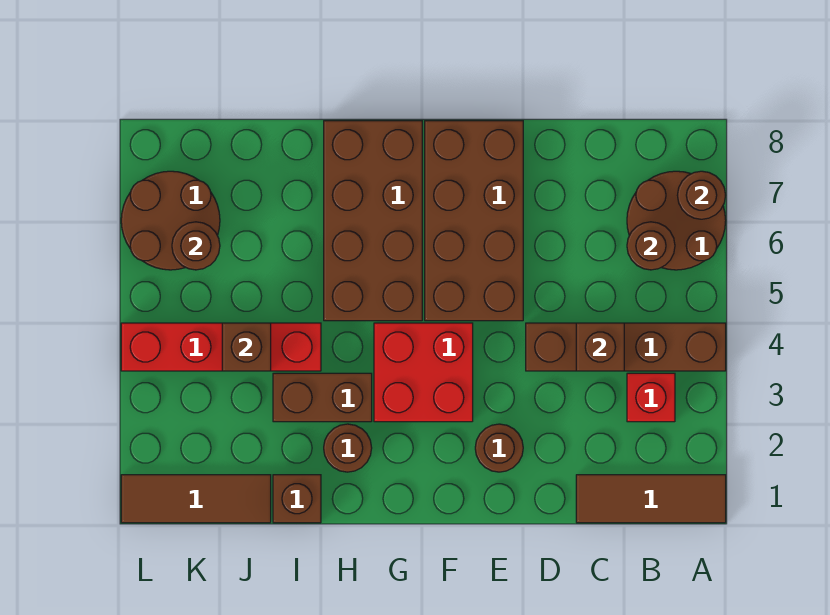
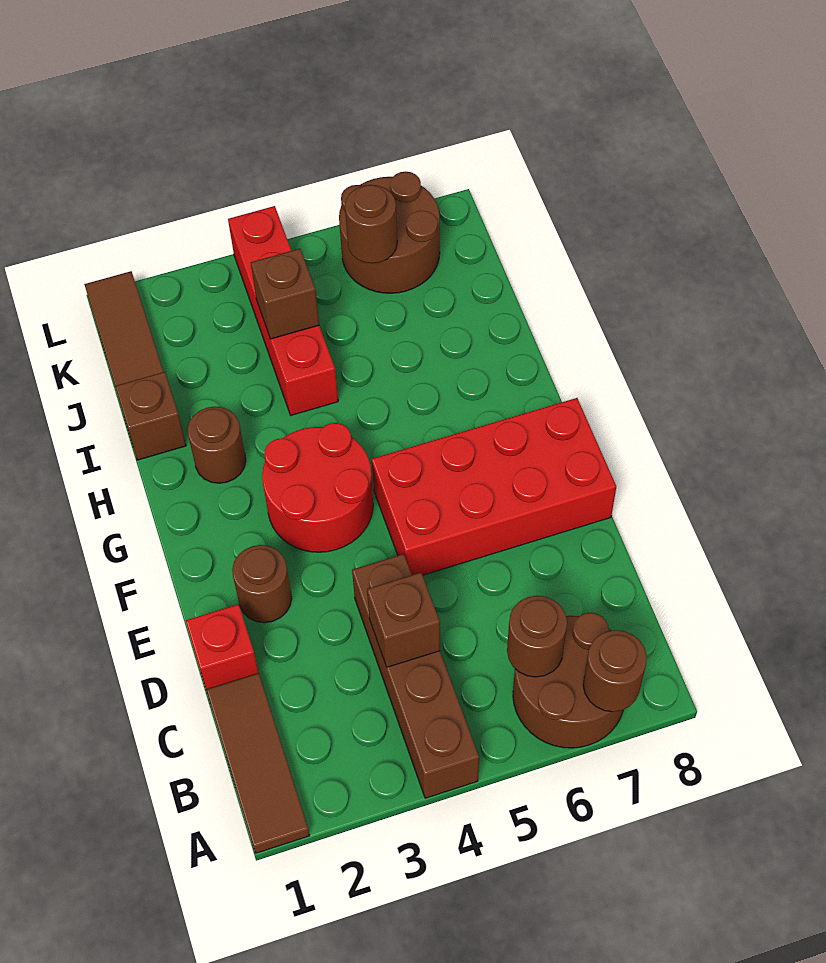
red 1x1 brick [627,373,675,422] -> red 1x1 brick moved to [186,604,259,689]
brown 2x4 brick [425,121,523,321] -> red 2x4 brick [372,398,616,575]
red 2x2 brick [374,323,473,422] -> red 2x2 round brick [262,423,373,552]
brown 2x4 brick [324,121,422,321] -> none
brown 1x2 brick [273,373,372,422] -> none

